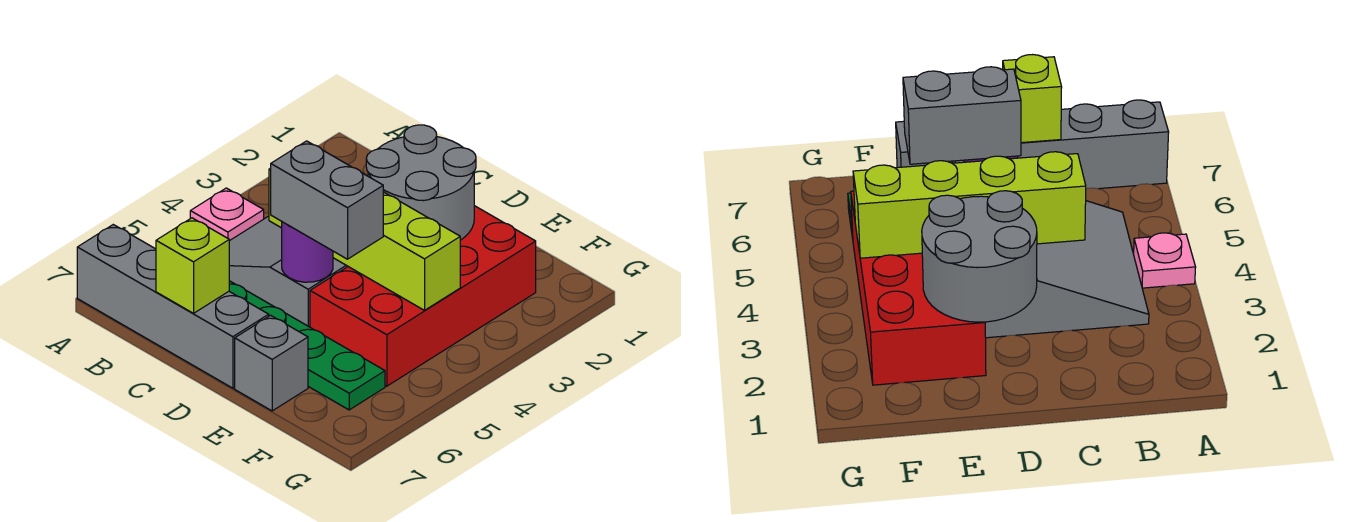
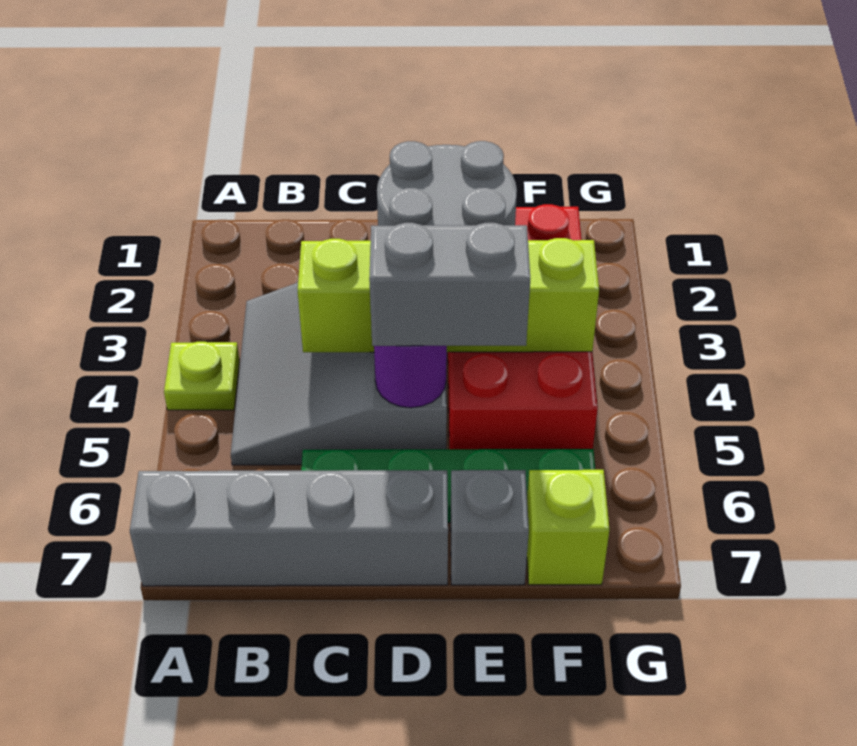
pink 1x1 plate [190,188,264,241] -> lime 1x1 plate [164,342,239,410]
lime 1x1 brick [156,218,229,313] -> lime 1x1 brick moved to [527,470,609,585]

